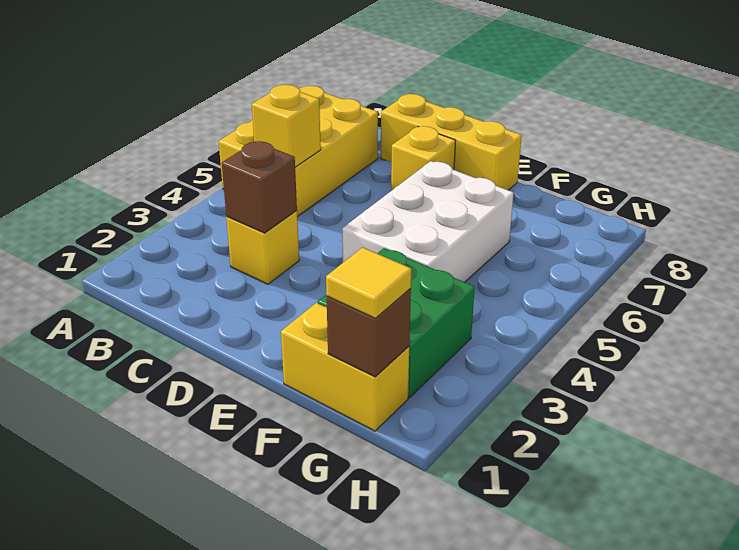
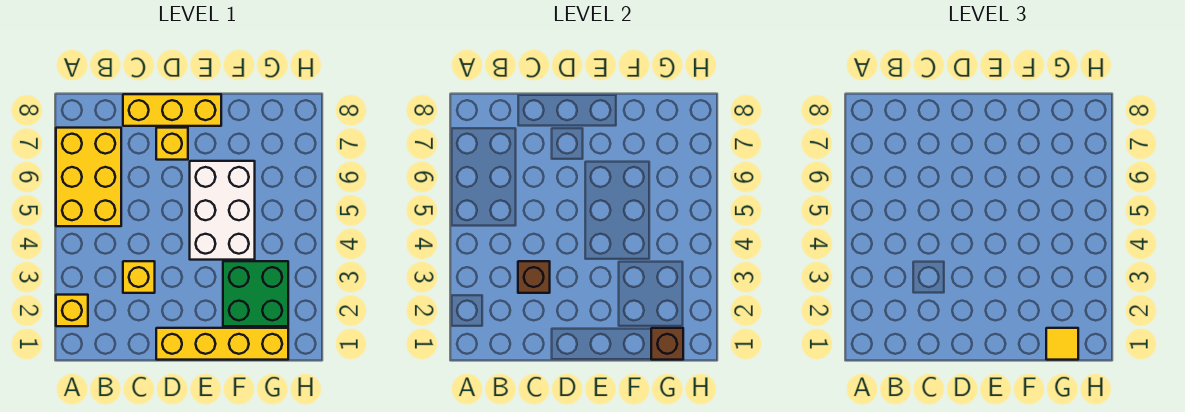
yellow 1x1 brick [252,85,321,167] -> yellow 1x1 brick moved to [56,295,88,326]
yellow 1x2 brick [281,303,409,431] -> yellow 1x4 brick [156,328,288,360]

